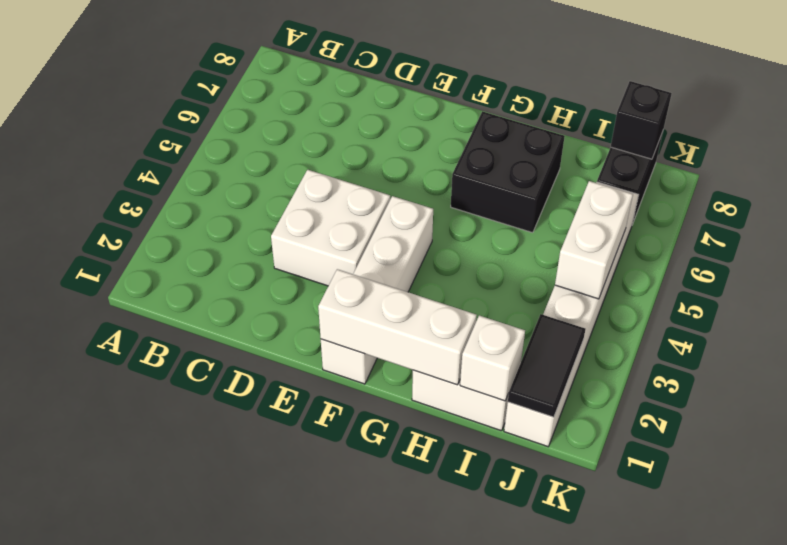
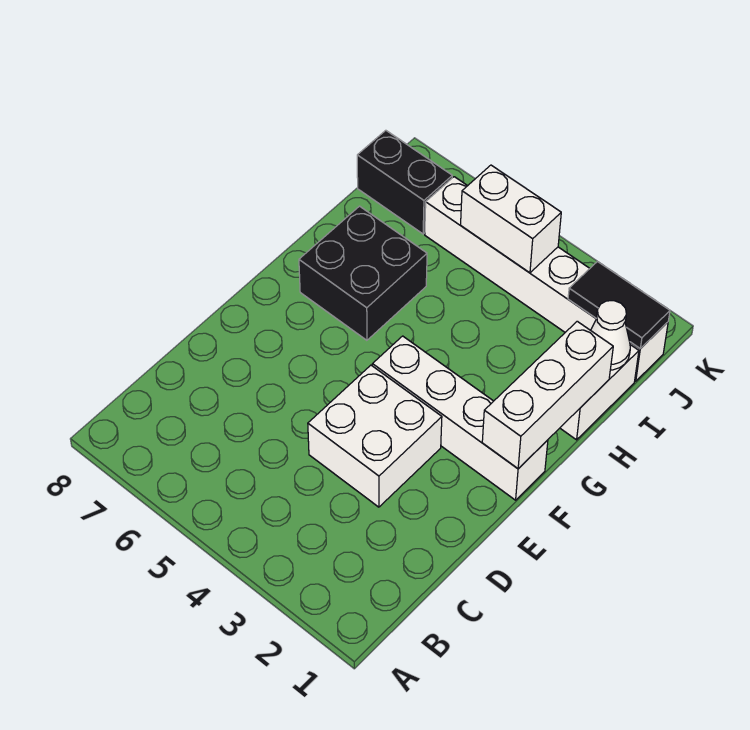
white 1x1 brick [460,315,525,401] -> white 1x1 cone [591,301,630,370]
black 1x1 brick [611,81,672,159] -> none

